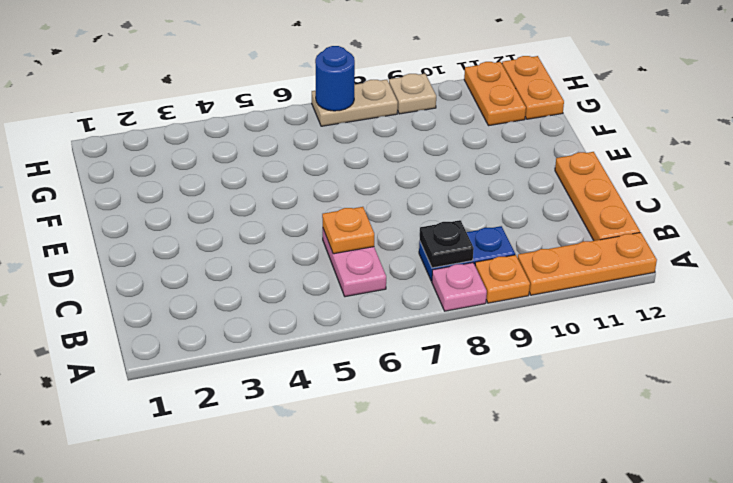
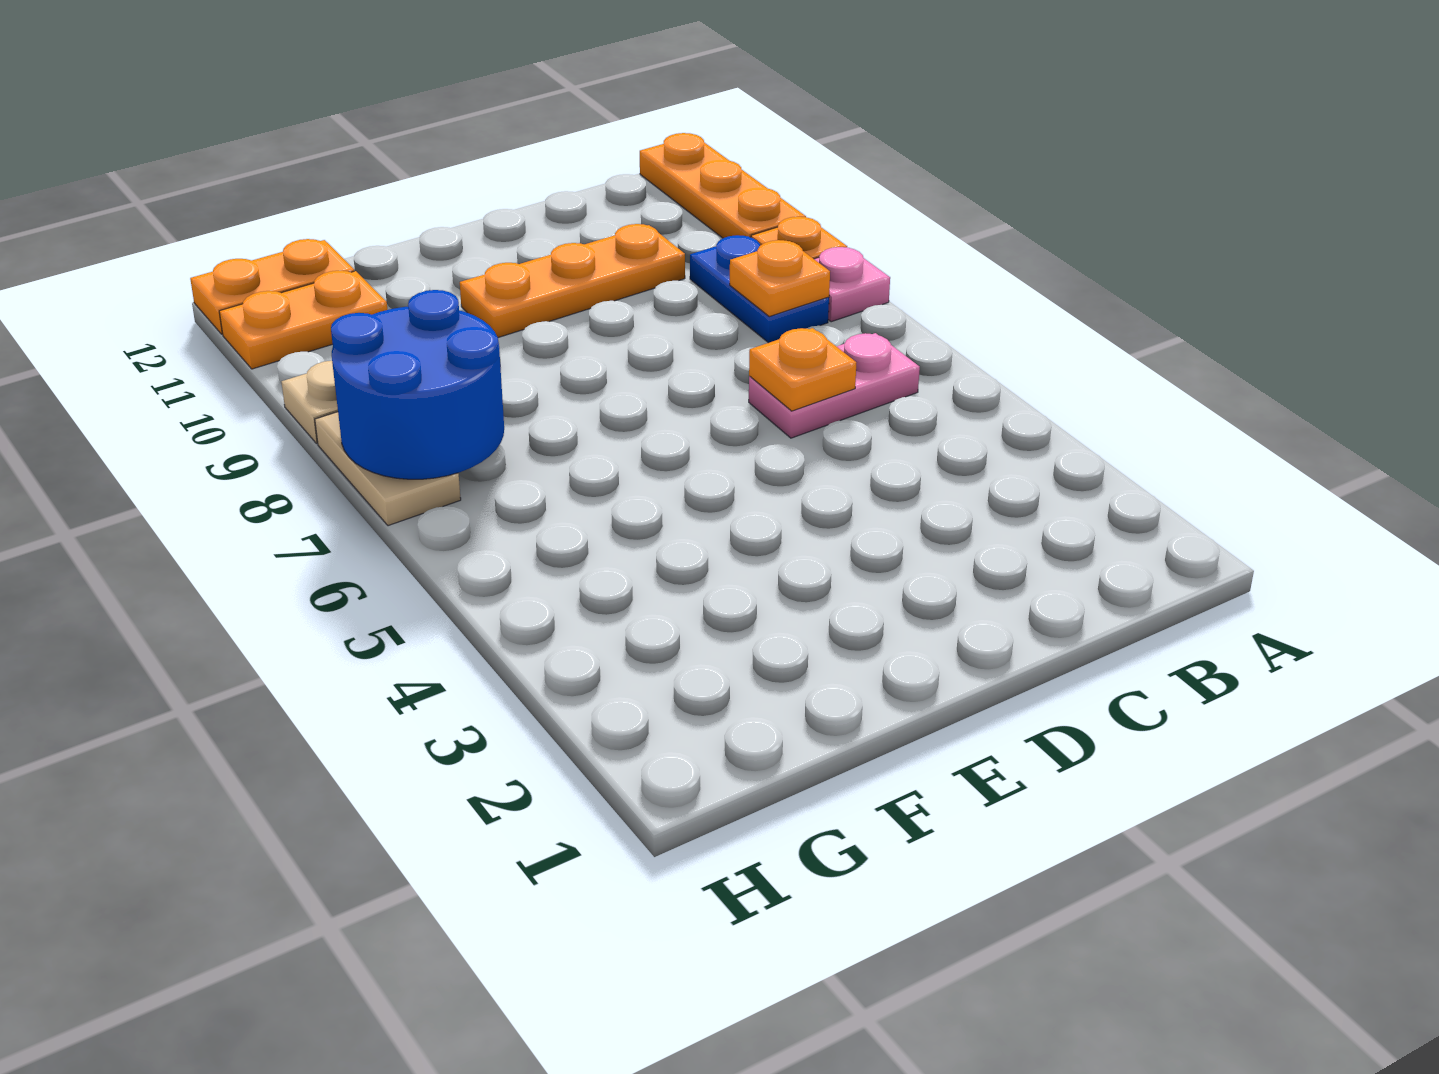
black 1x1 plate [420,220,474,268] -> orange 1x1 plate [730,240,830,317]
orange 1x3 plate [555,152,640,241] -> orange 1x3 plate moved to [460,224,685,338]
blue 1x1 round brick [315,46,355,111] -> blue 2x2 round brick [331,290,504,479]

